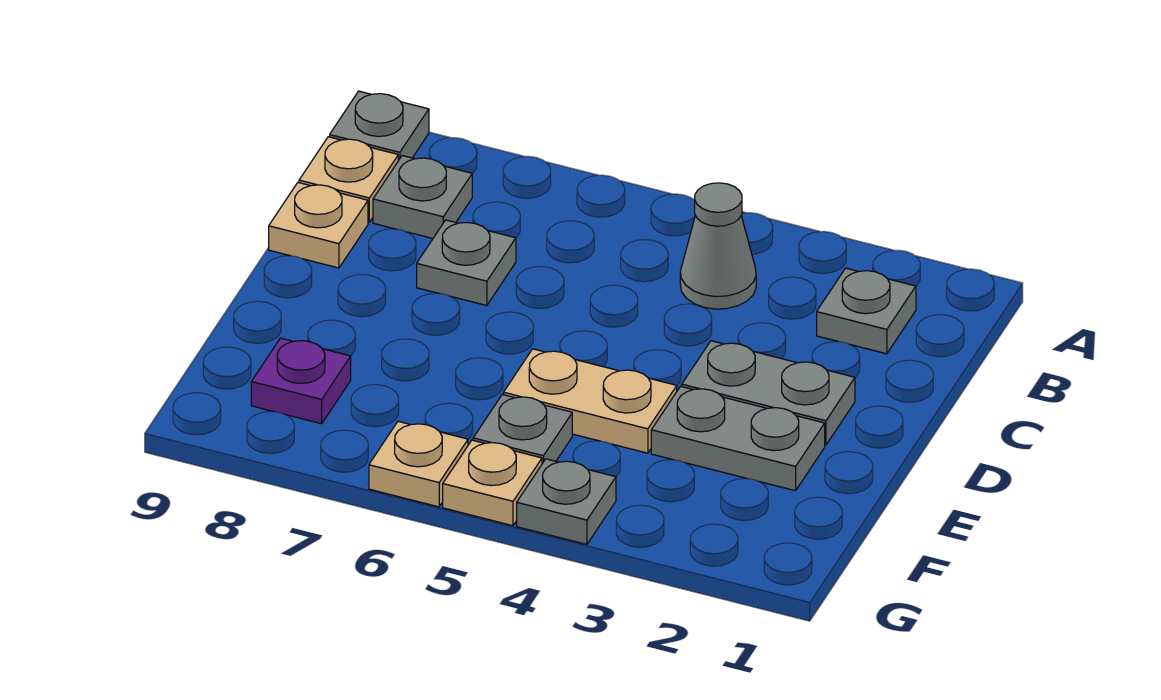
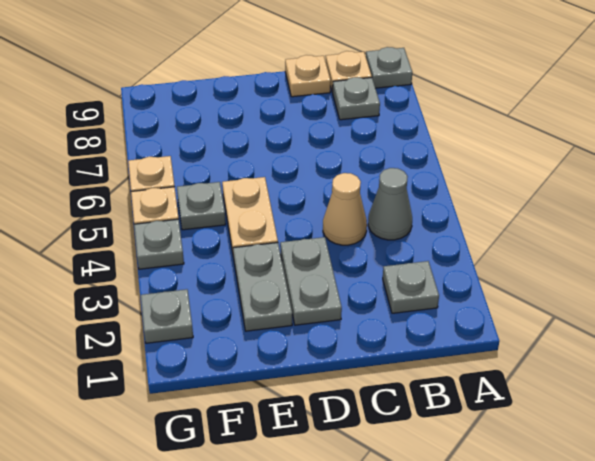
none -> tan 1x1 cone [323,173,367,245]
grey 1x1 plate [417,220,516,306] -> grey 1x1 plate moved to [141,289,193,343]
purple 1x1 plate [251,338,351,424] -> none

